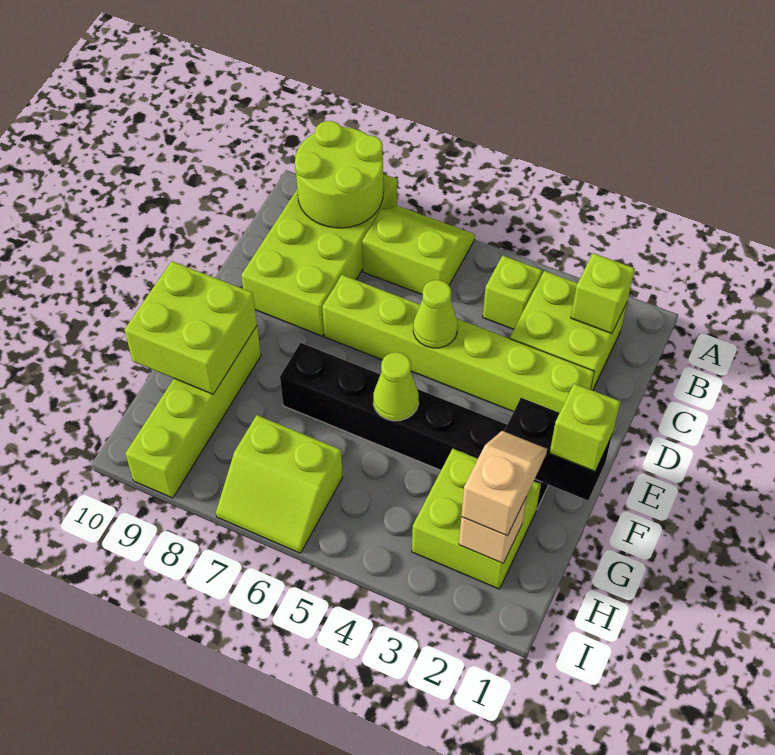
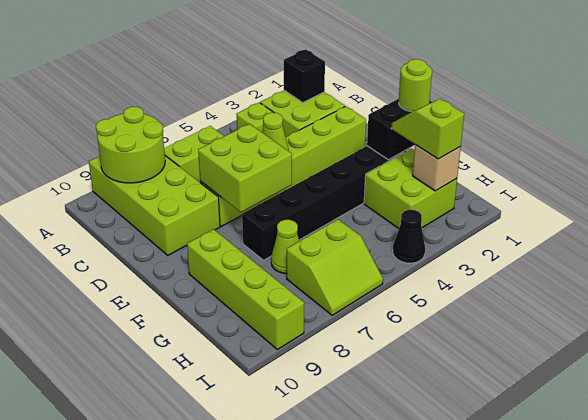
lime 1x1 brick [571,253,635,334] -> black 1x1 brick [284,49,325,102]
lime 1x1 brick [550,384,620,471] -> lime 1x1 round brick [399,59,432,112]
lime 1x1 cone [373,352,419,421] -> lime 1x1 cone moved to [271,220,299,274]
lime 2x2 brick [125,261,257,394] -> lime 2x2 brick moved to [198,124,292,212]
tan 1x2 slope [461,431,547,536] -> lime 1x2 slope [391,99,464,159]
none -> black 1x1 cone [393,210,425,263]

